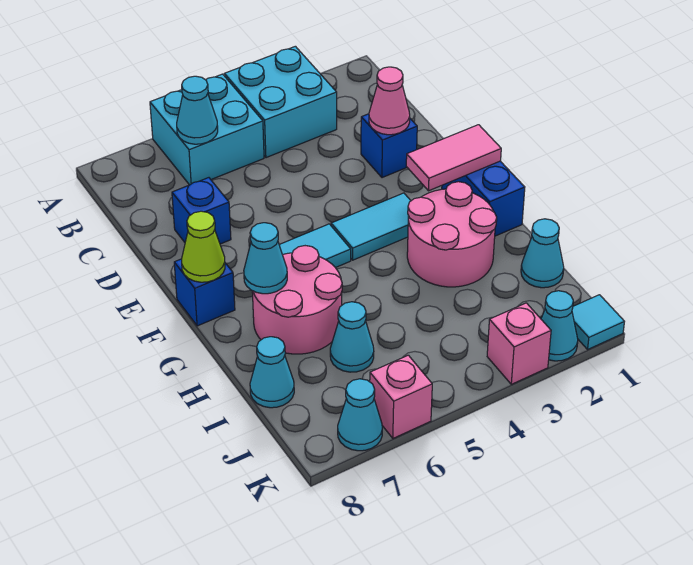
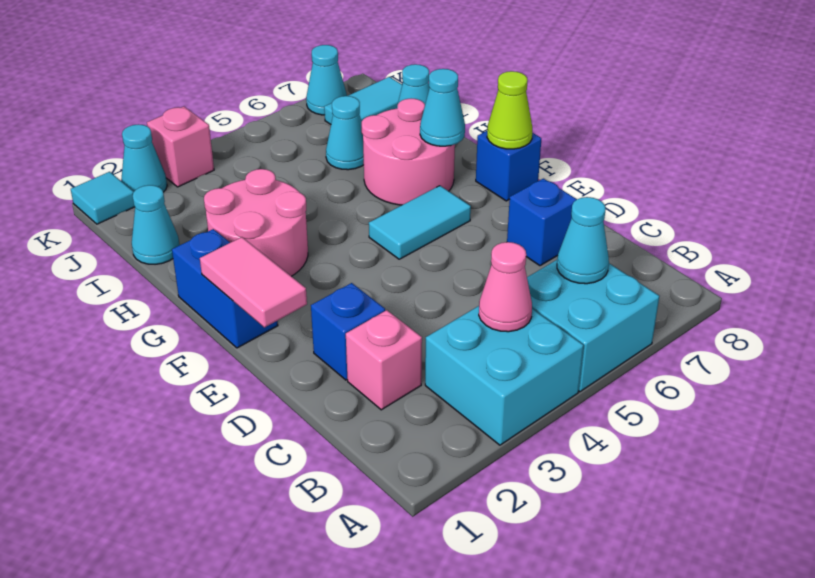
pink 1x1 cone [369,67,410,135] -> pink 1x1 cone moved to [479,242,532,332]
pink 1x2 tile [406,125,501,191] -> pink 1x2 tile turned to [200,237,307,327]
cyan 1x2 tile [331,193,411,260] -> cyan 1x2 tile moved to [324,77,402,124]
pink 1x1 brick [370,355,432,438] -> pink 1x1 brick moved to [346,310,422,410]

